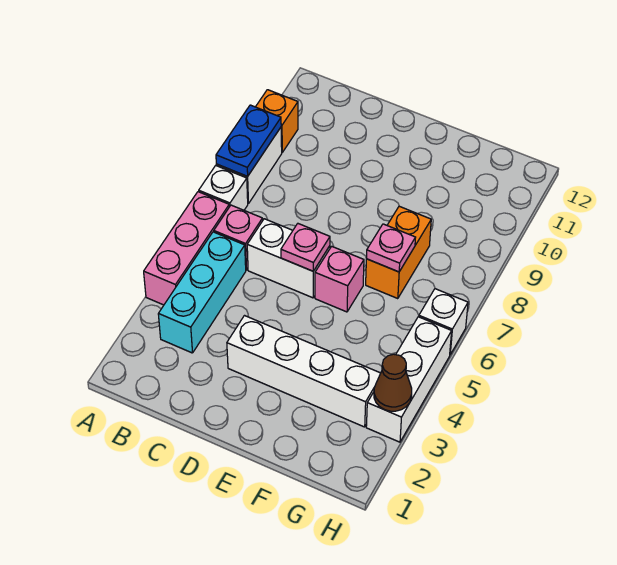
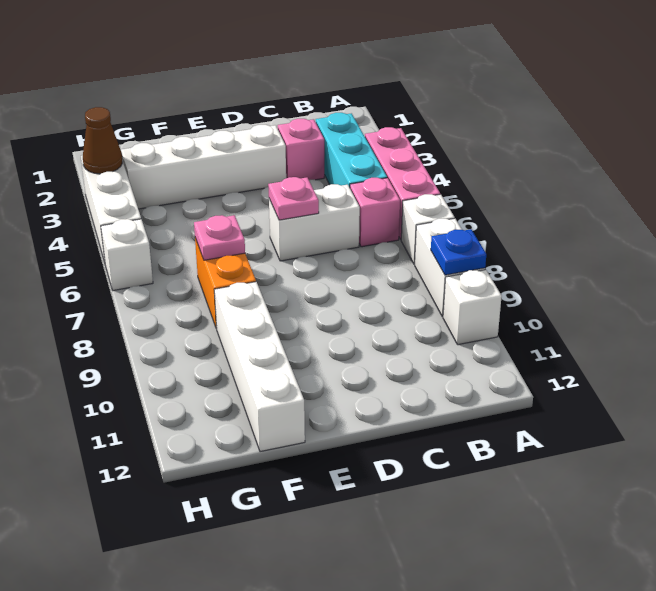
blue 1x2 plate [216,105,281,176] -> blue 1x1 plate [431,229,486,275]
orange 1x1 brick [256,90,298,152] -> white 1x1 brick [443,270,502,345]
pink 1x1 brick [315,246,364,312] -> pink 1x1 brick moved to [278,119,324,180]
none -> white 1x4 brick [214,282,305,452]

